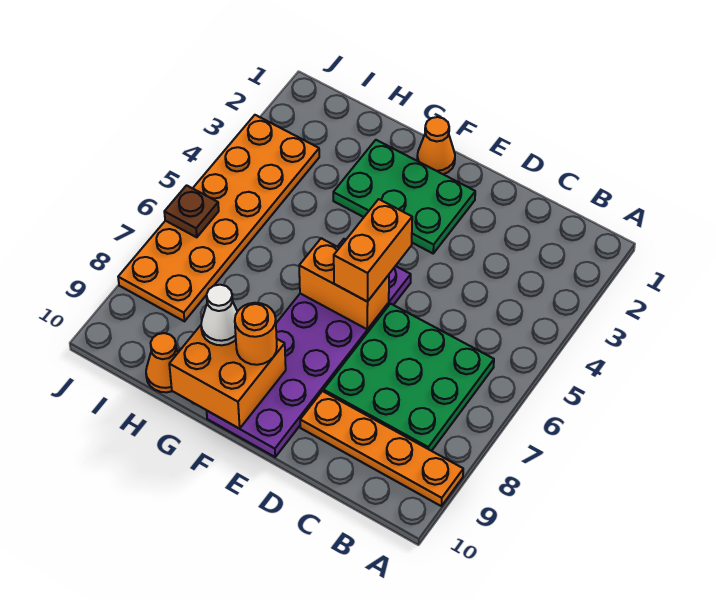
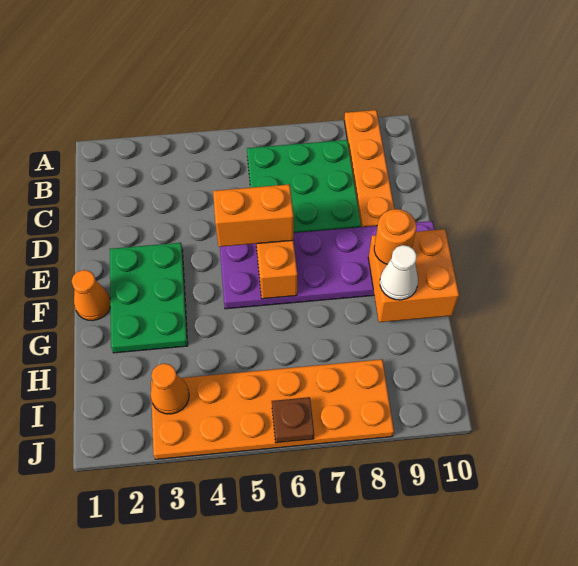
orange 1x1 cone [146,333,178,392] -> orange 1x1 cone moved to [150,363,189,414]

